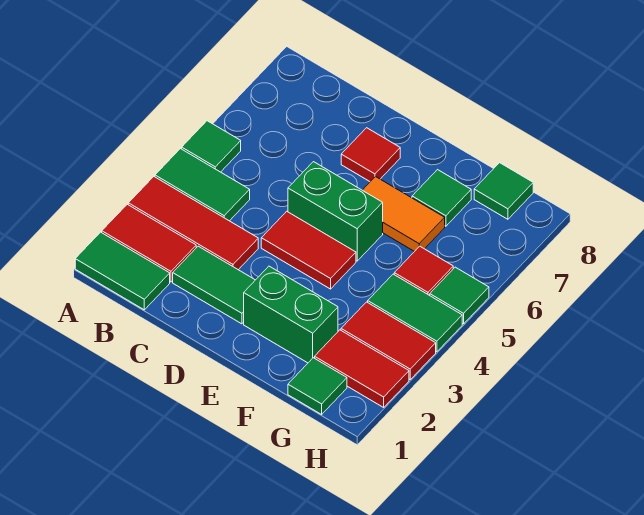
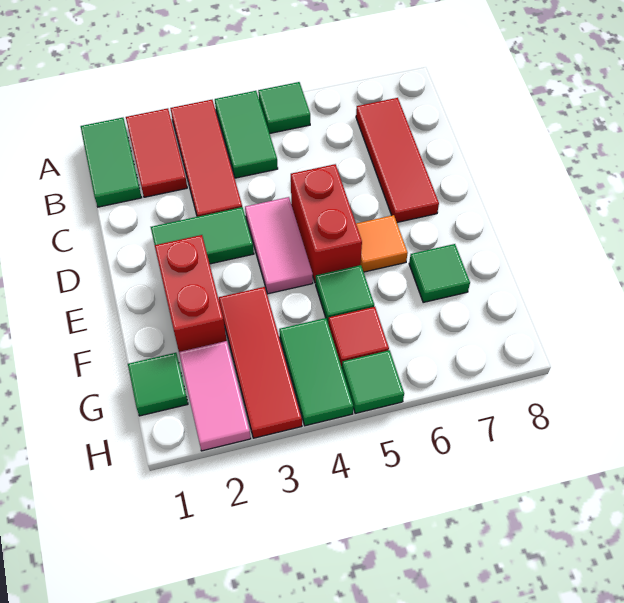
green 1x2 tile [173,246,255,324] -> green 1x2 tile turned to [151,207,254,264]
red 1x2 tile [261,211,356,289] -> pink 1x2 tile [245,197,313,294]
green 1x2 brick [288,162,383,261] -> red 1x2 brick [291,164,362,283]
red 1x1 tile [341,128,400,182] -> red 1x3 tile [356,98,439,222]
green 1x2 brick [244,266,338,363] -> red 1x2 brick [155,235,227,352]
orange 1x2 tile [363,177,445,252] -> orange 1x1 tile [356,215,408,272]
red 1x2 tile [315,330,409,407] -> pink 1x2 tile [179,341,251,451]
red 1x2 tile [341,302,436,379] -> red 1x3 tile [219,287,302,438]
green 1x1 tile [474,163,533,219] -> green 1x1 tile moved to [316,265,374,324]

